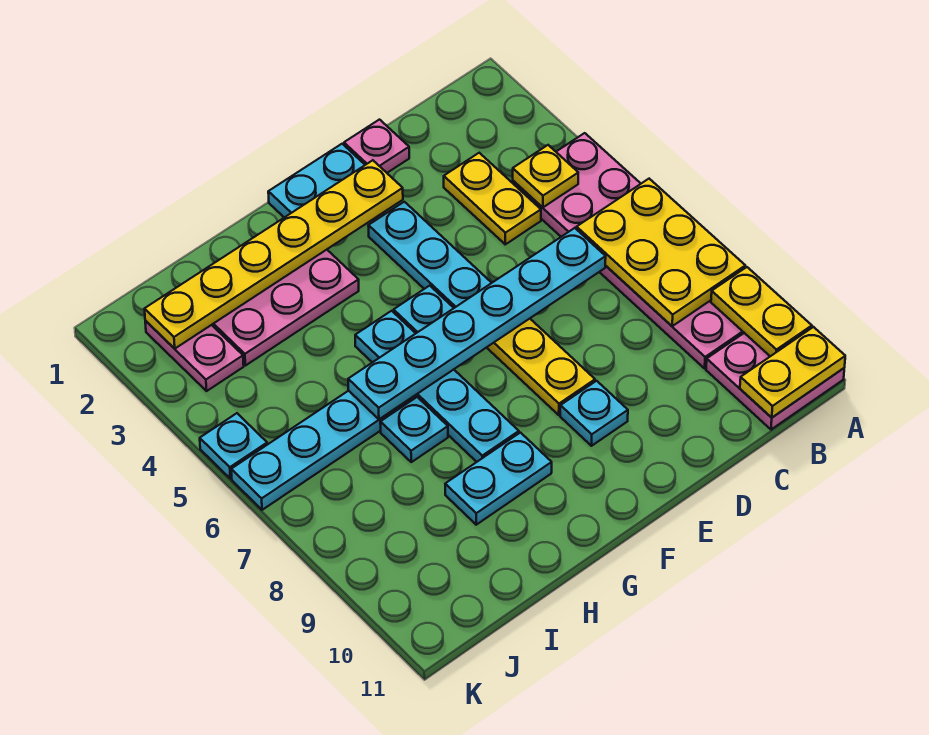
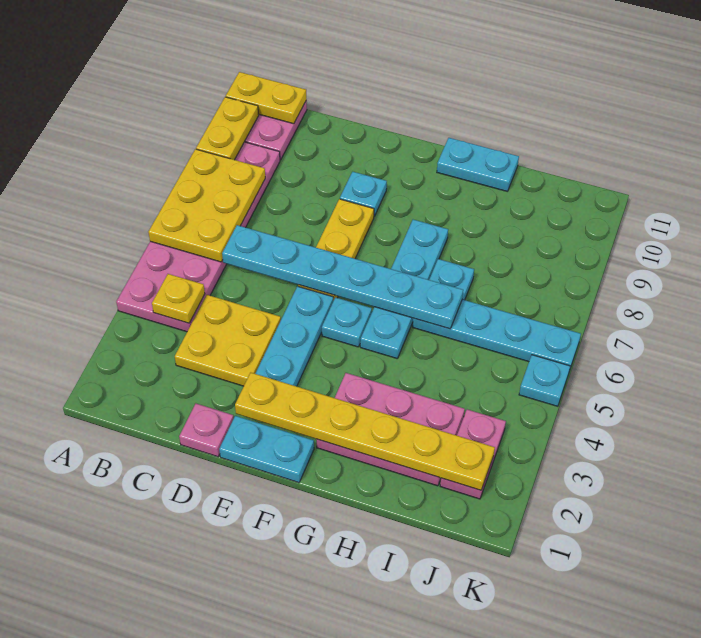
yellow 1x2 plate [444,153,541,244] -> yellow 2x2 plate [175,295,281,386]
cyan 1x2 plate [445,433,552,525] -> cyan 1x2 plate moved to [437,138,519,191]

